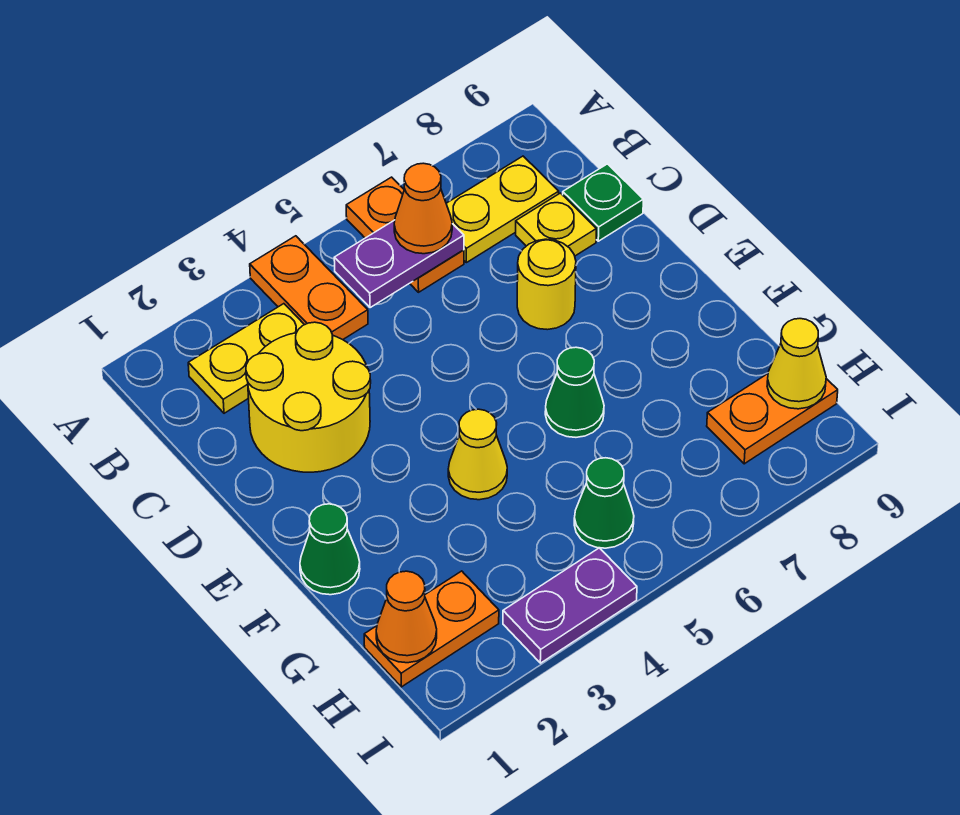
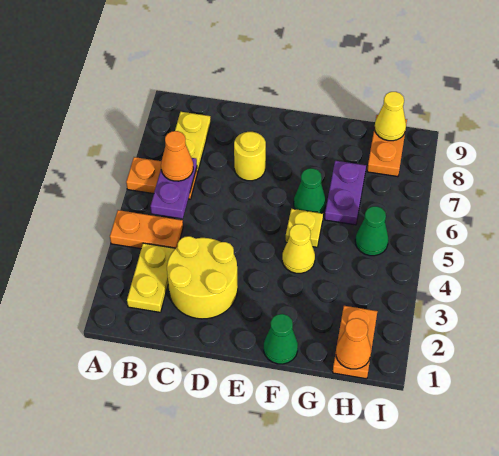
yellow 1x1 plate [516,193,596,256] -> yellow 1x1 plate moved to [285,209,323,247]
green 1x1 plate [563,164,643,241] -> none
purple 1x2 plate [503,548,637,663] -> purple 1x2 plate moved to [324,161,366,225]

